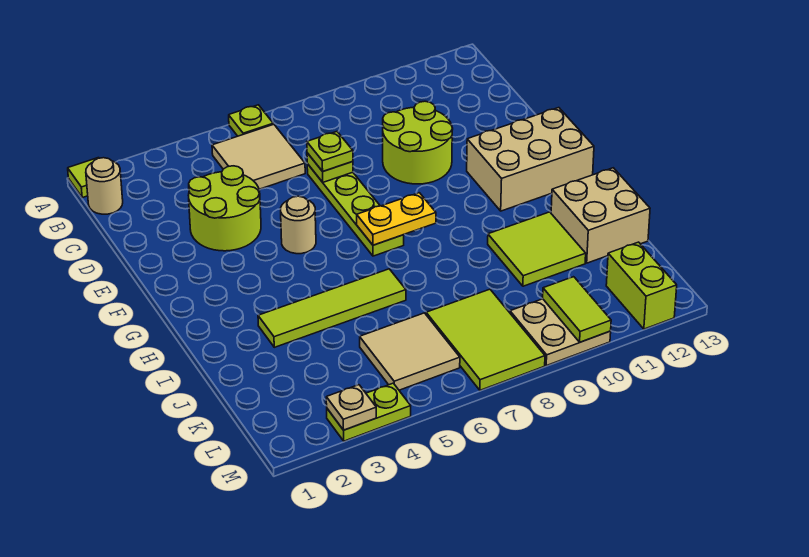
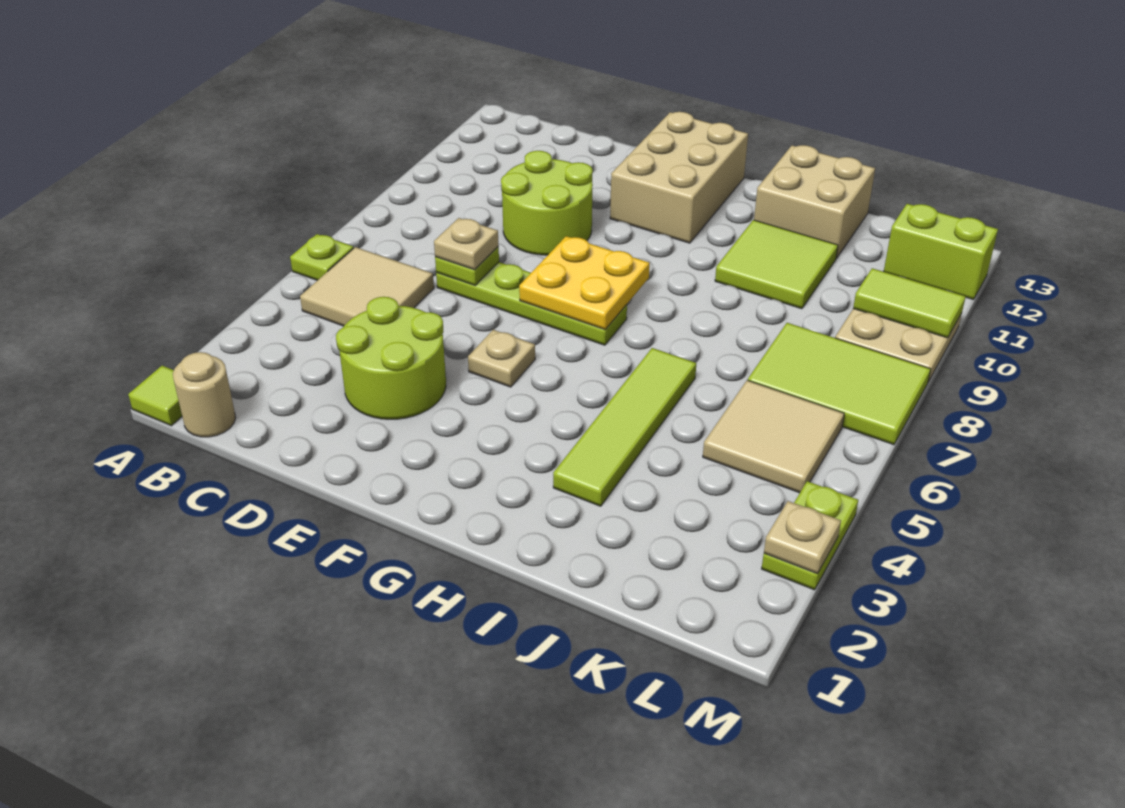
lime 1x1 plate [307,132,353,171] -> tan 1x1 plate [434,218,499,270]
tan 1x1 round brick [281,196,316,254] -> tan 1x1 plate [468,330,535,387]
yellow 1x2 plate [357,193,436,245] -> yellow 2x2 plate [519,236,650,329]

